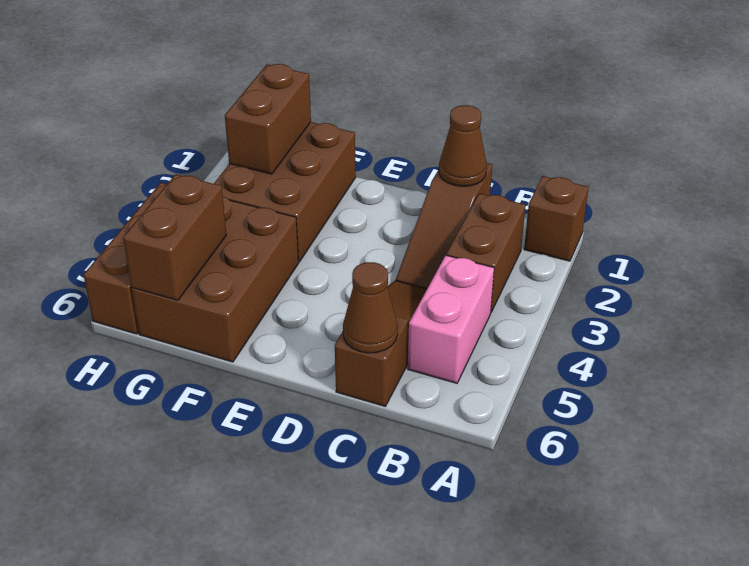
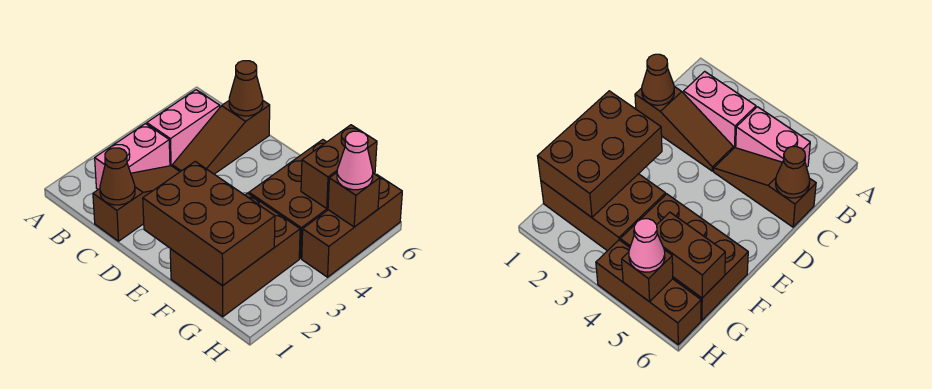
brown 1x1 brick [524,176,589,261] -> brown 1x1 brick moved to [328,173,380,227]
brown 1x2 brick [446,193,526,312] -> pink 1x2 brick [95,124,170,189]
brown 1x2 brick [225,64,311,174] -> brown 2x3 brick [143,162,275,286]
none -> pink 1x1 cone [337,131,373,190]

